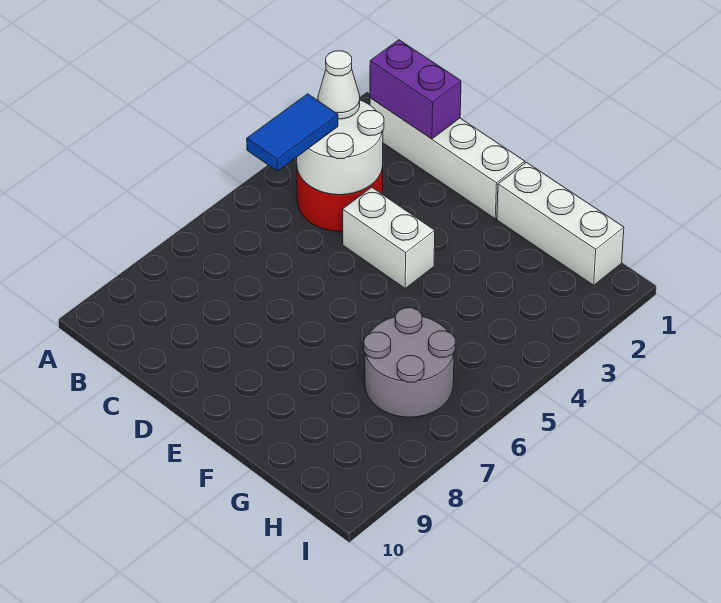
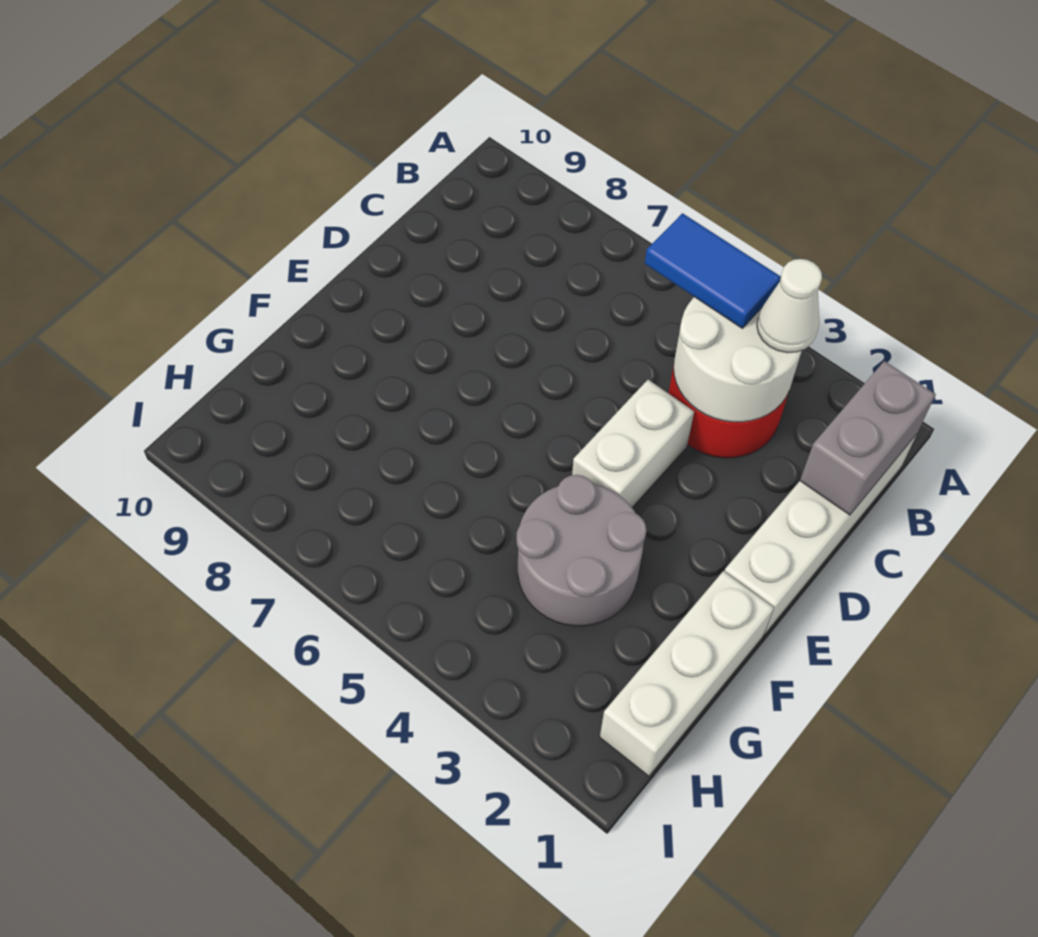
purple 1x2 brick [370,40,461,139] -> grey 1x2 brick [800,361,936,515]
grey 2x2 round brick [364,308,456,417] -> grey 2x2 round brick moved to [517,475,646,626]

